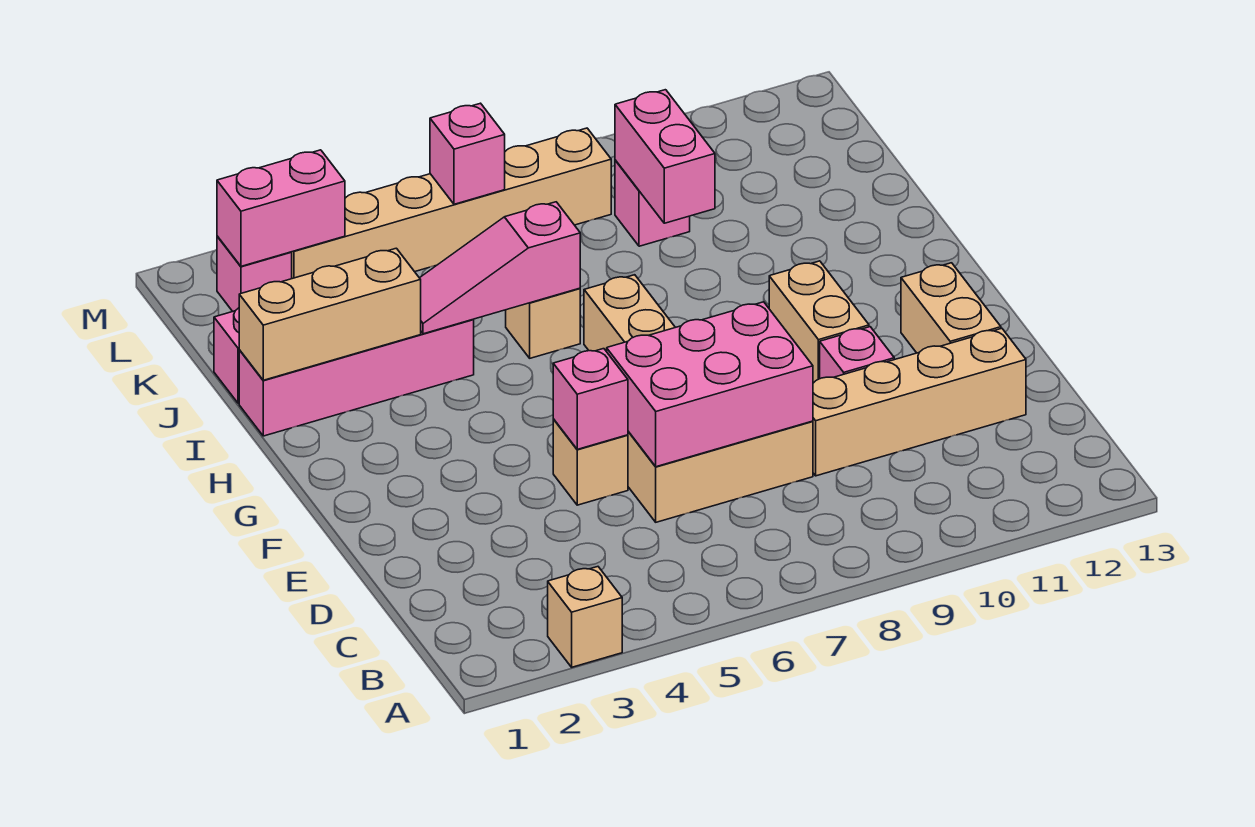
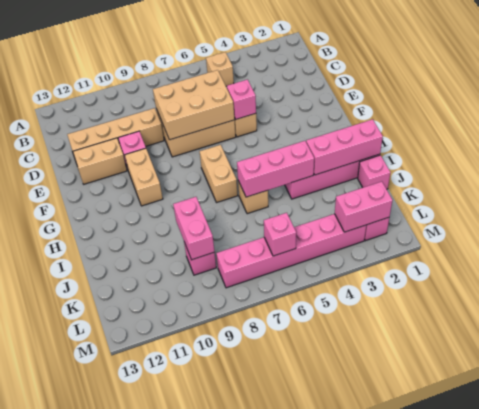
tan 1x1 brick [548,567,622,667] -> tan 1x1 brick moved to [206,52,234,86]
pink 2x3 brick [607,302,813,467] -> tan 2x3 brick [153,70,234,140]
tan 1x2 brick [901,263,1001,353] -> tan 1x2 brick turned to [73,138,127,184]
tan 1x3 brick [239,248,421,380] -> pink 1x3 brick [306,119,383,175]
pink 1x3 slope [420,202,580,334] -> pink 1x3 brick [237,141,314,197]
tan 1x6 brick [292,128,611,279] -> pink 1x6 brick [216,214,366,288]

